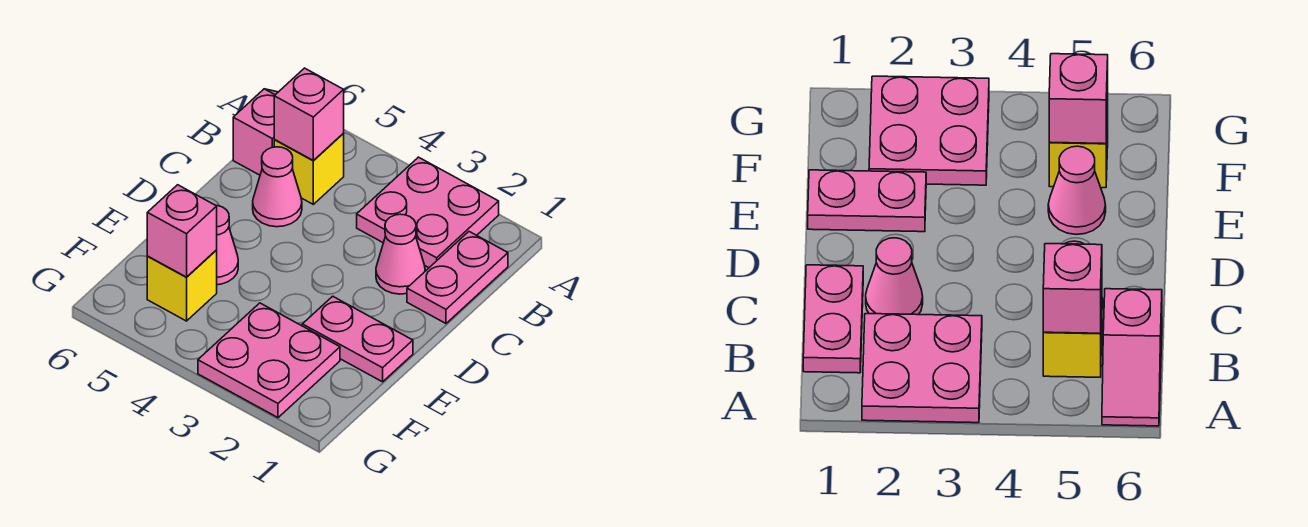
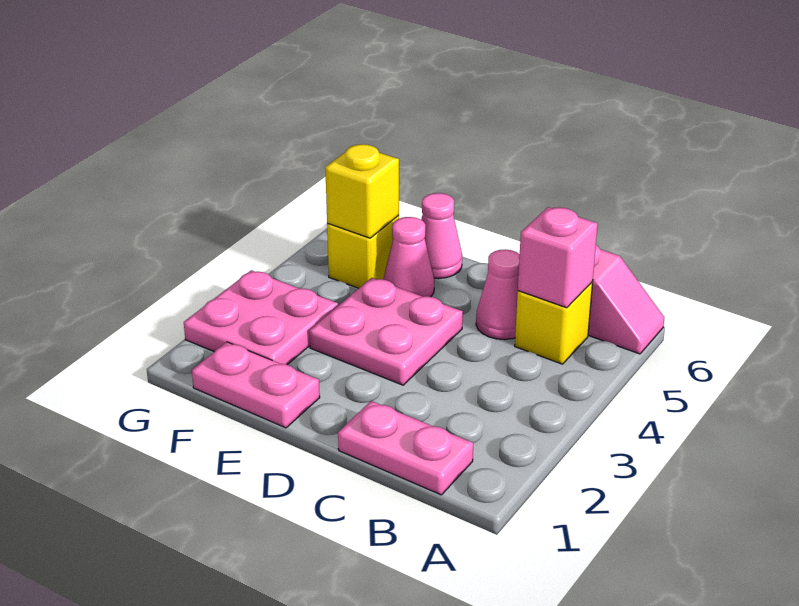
pink 2x2 plate [357,157,499,268] -> pink 2x2 plate moved to [309,278,463,385]
pink 1x1 cone [376,214,425,294] -> pink 1x1 cone moved to [421,193,462,279]
pink 1x2 plate [302,296,413,382] -> pink 1x2 plate turned to [192,342,320,428]
pink 1x1 brick [147,185,217,277] -> yellow 1x1 brick [325,144,399,238]

